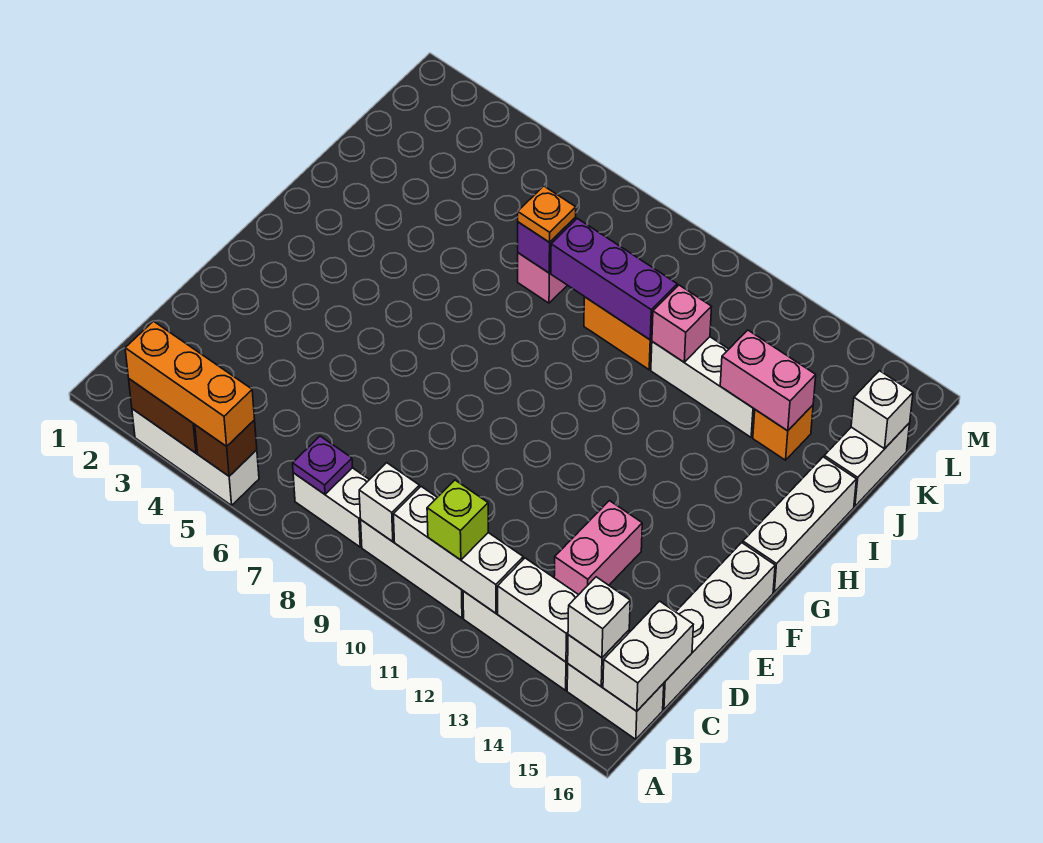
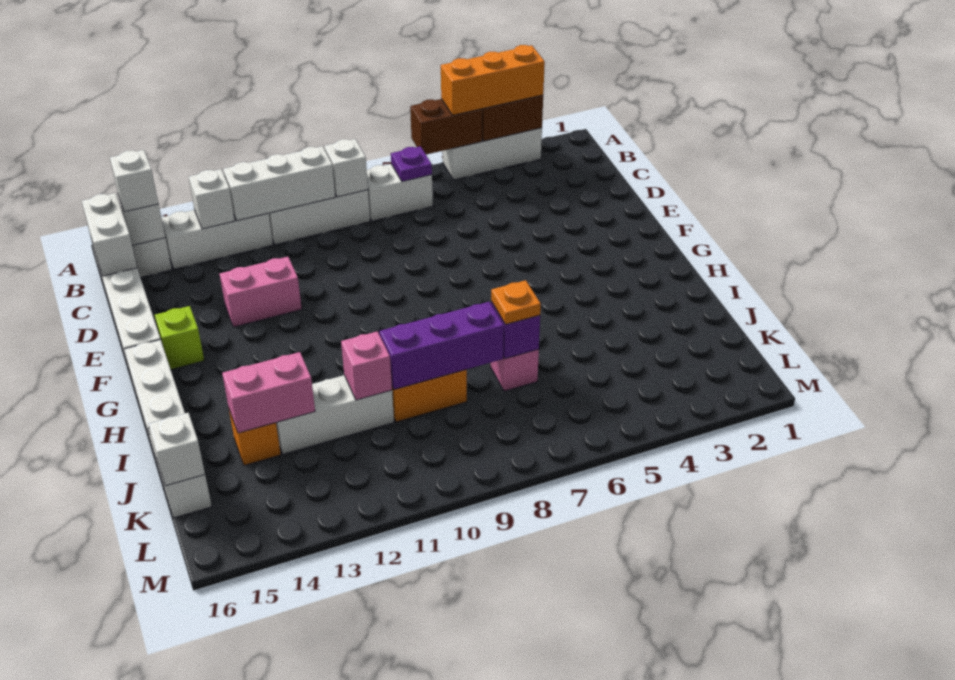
brown 1x1 brick [195,420,257,476] -> brown 1x2 brick [410,99,482,155]
lime 1x1 brick [427,480,488,560] -> lime 1x1 brick moved to [155,306,204,369]
white 1x2 brick [498,558,578,662] -> white 1x1 brick [189,169,235,229]
pink 1x2 brick [554,501,642,595] -> pink 1x2 brick turned to [220,257,302,327]

